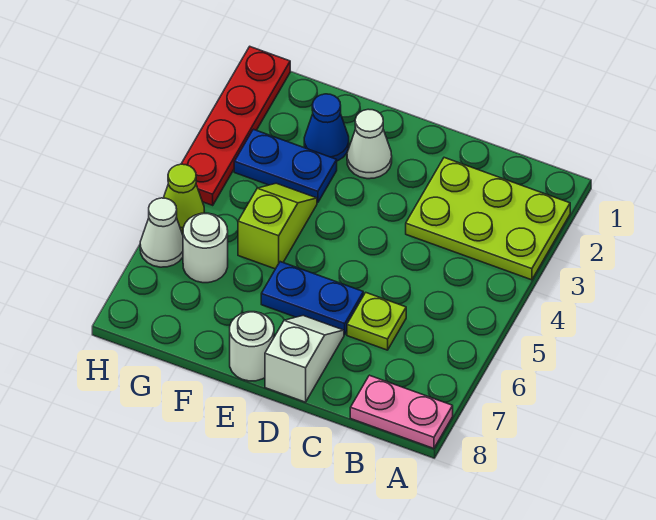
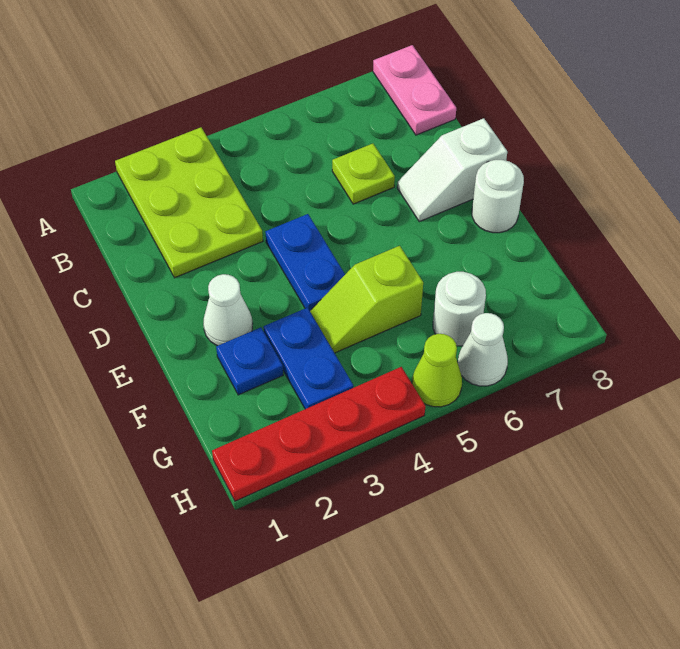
blue 1x2 plate [261,262,363,335] -> blue 1x2 plate moved to [266,214,345,311]
blue 1x1 cone [304,94,349,161] -> blue 1x1 plate [216,327,283,395]

